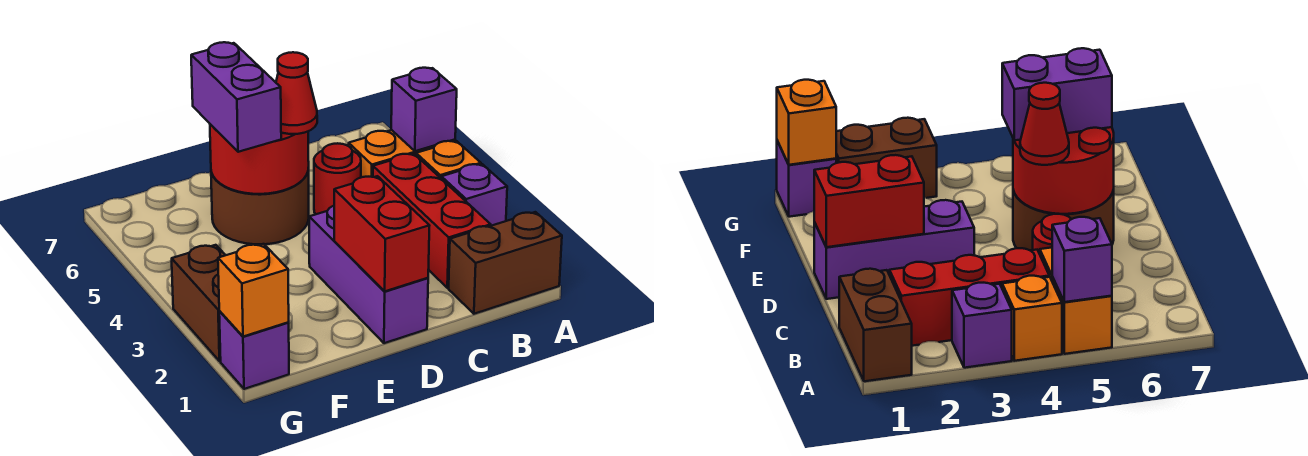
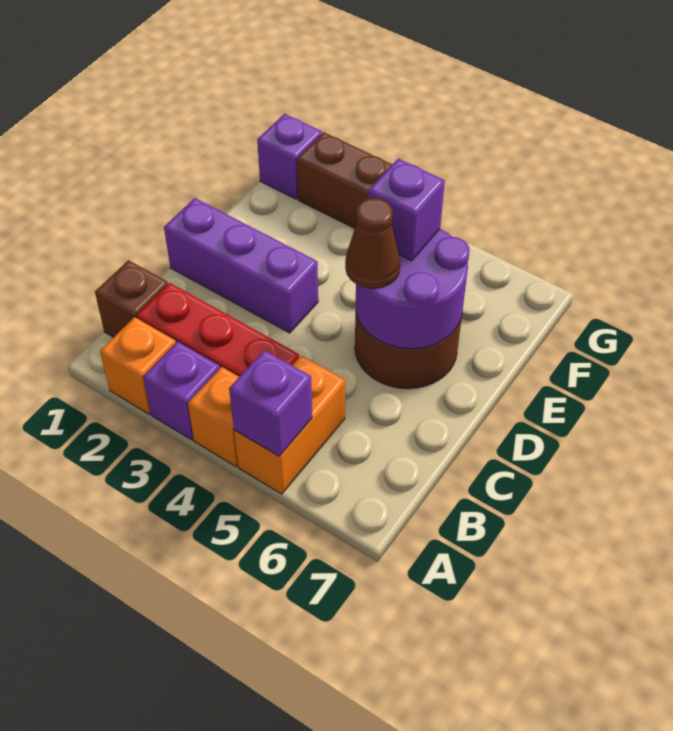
brown 1x2 brick [449,212,562,314] -> brown 1x1 brick [95,260,168,337]
red 1x1 round brick [314,143,361,214] -> none
red 1x2 brick [334,176,430,291] -> none
red 2x2 round brick [210,124,309,194] -> purple 2x2 round brick [356,229,470,349]
red 1x1 cone [276,52,317,134] -> brown 1x1 cone [345,198,400,289]
purple 1x2 brick [191,42,281,152] -> purple 1x1 brick [368,159,445,261]
orange 1x1 brick [218,244,289,337] -> orange 1x1 brick moved to [100,317,176,414]

